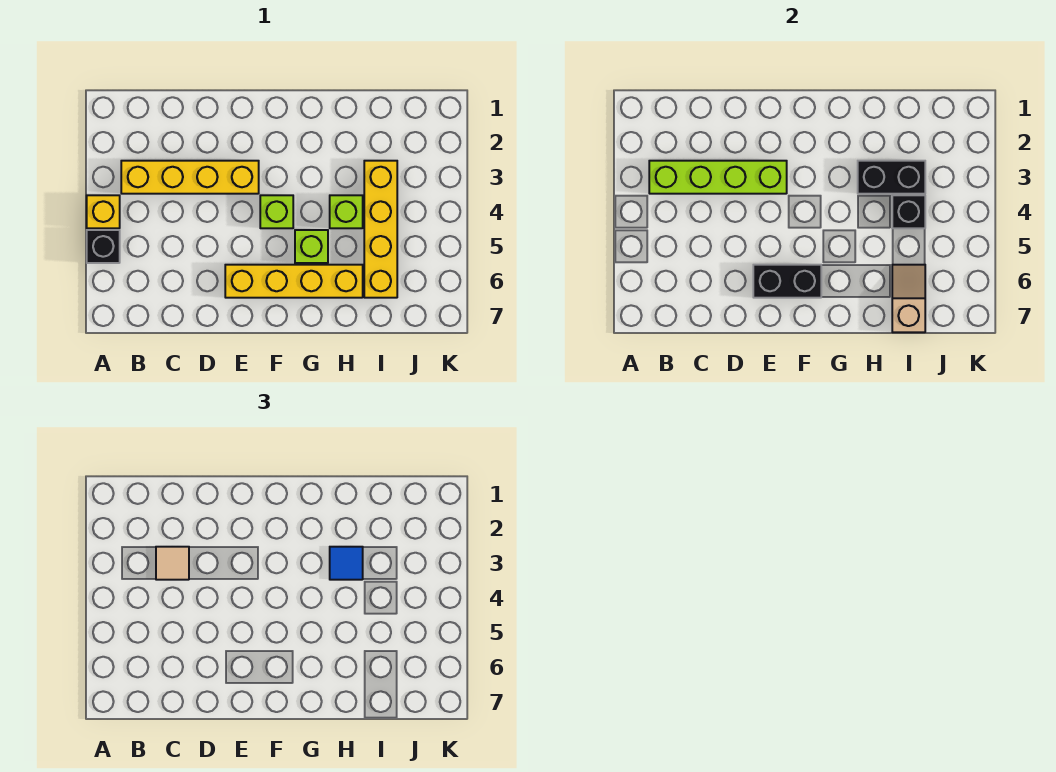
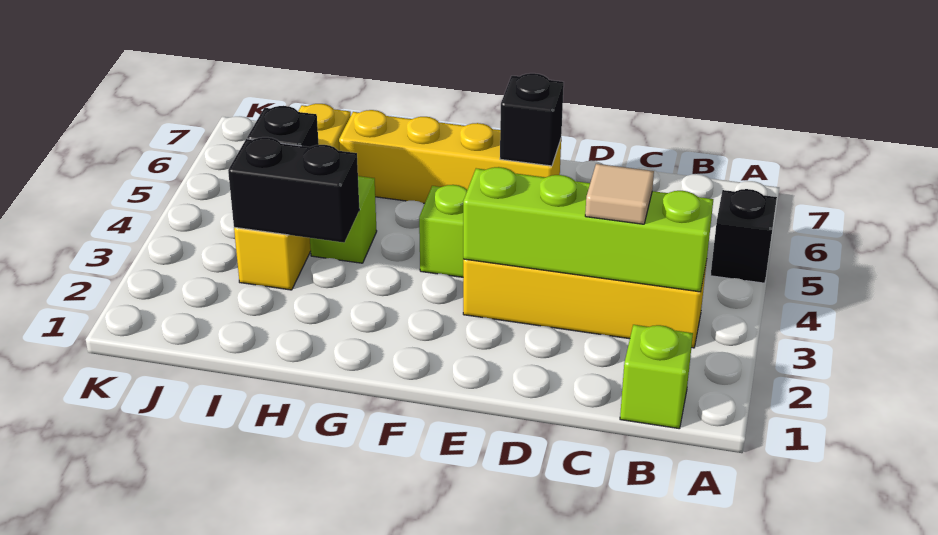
yellow 1x1 brick [87,195,120,228] -> none
black 1x2 brick [753,265,821,298] -> black 1x1 brick [500,73,564,166]
lime 1x1 brick [295,230,328,263] -> lime 1x1 brick moved to [620,325,693,429]
blue 1x1 tile [330,547,363,580] -> none
tan 1x2 slope [892,265,925,332] -> none

